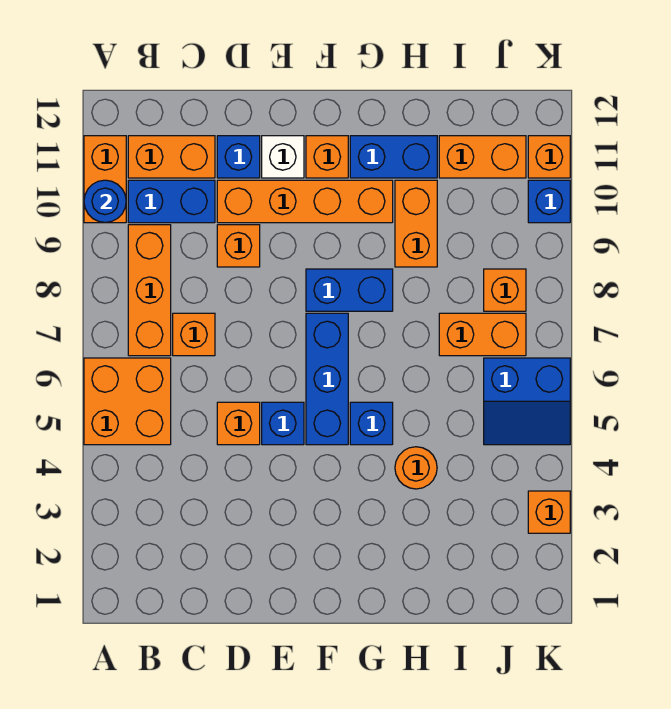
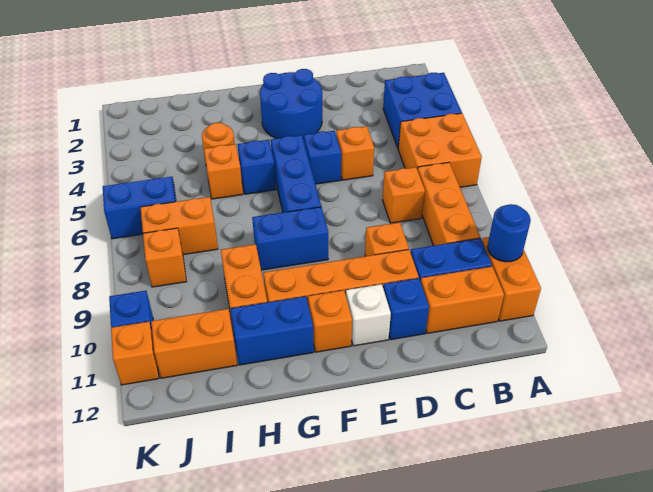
none -> blue 2x2 brick [383,73,462,148]
none -> blue 2x2 round brick [260,69,322,139]
orange 1x1 brick [528,491,570,533] -> orange 1x1 brick moved to [204,144,243,199]

